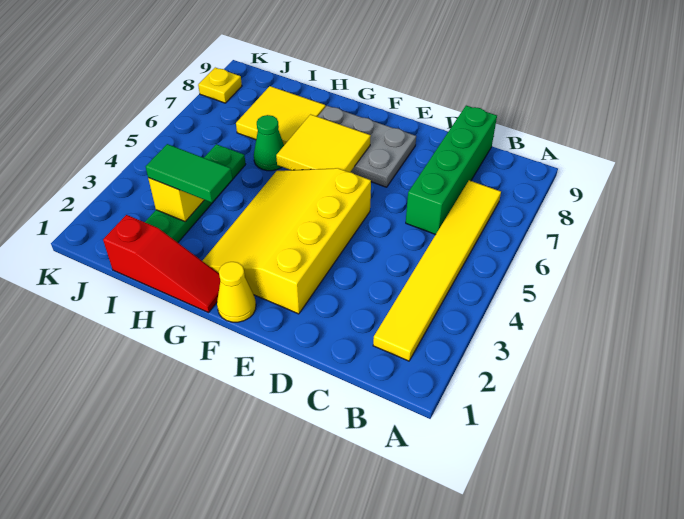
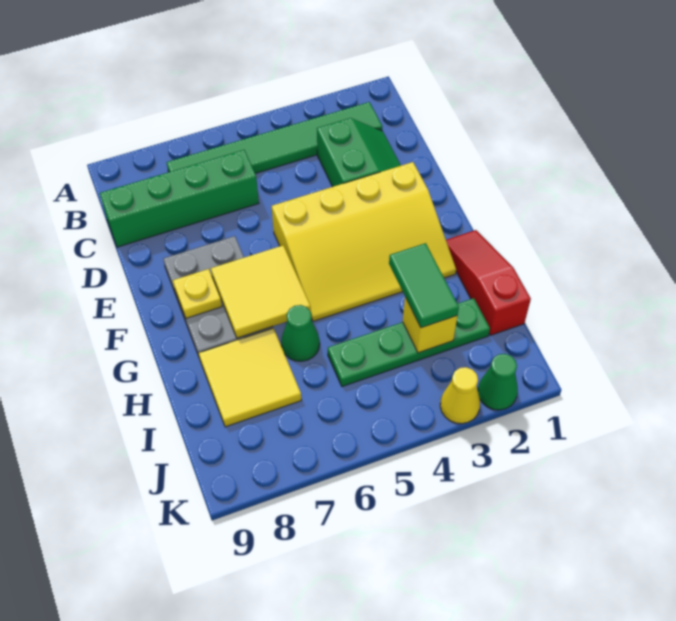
yellow 1x6 tile [373,180,501,361] -> green 1x6 tile [167,102,382,174]
none -> green 2x2 slope [317,118,401,187]
yellow 1x1 cone [217,262,256,322] -> yellow 1x1 cone moved to [440,367,480,424]
none -> green 1x1 cone [478,354,518,410]
yellow 1x1 plate [198,68,242,103] -> yellow 1x1 plate moved to [173,269,222,318]

